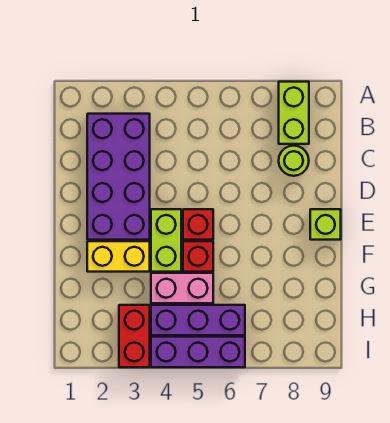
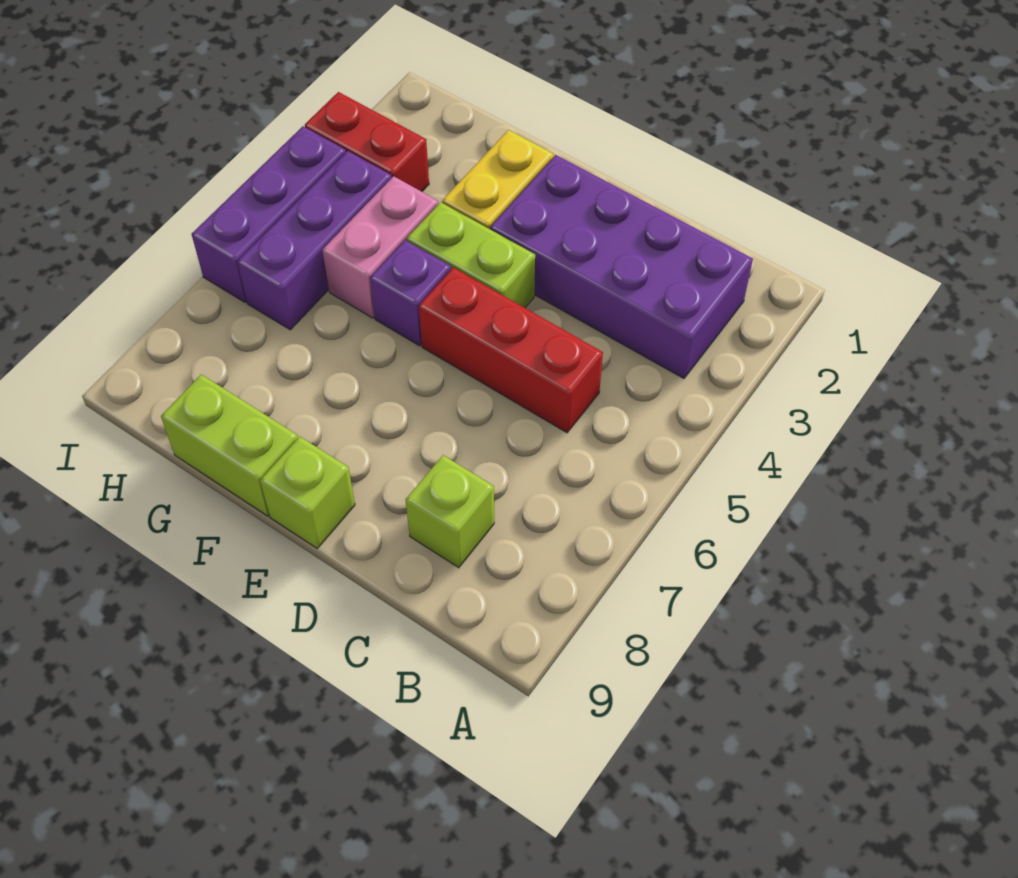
lime 1x2 brick [279,82,309,144] -> lime 1x2 brick moved to [161,374,298,516]
lime 1x1 round brick [279,146,309,176] -> lime 1x1 brick [406,455,494,568]
red 1x1 brick [183,209,213,240] -> red 1x3 brick [419,268,603,433]
red 1x1 brick [183,241,213,272] -> purple 1x1 brick [370,240,451,346]

